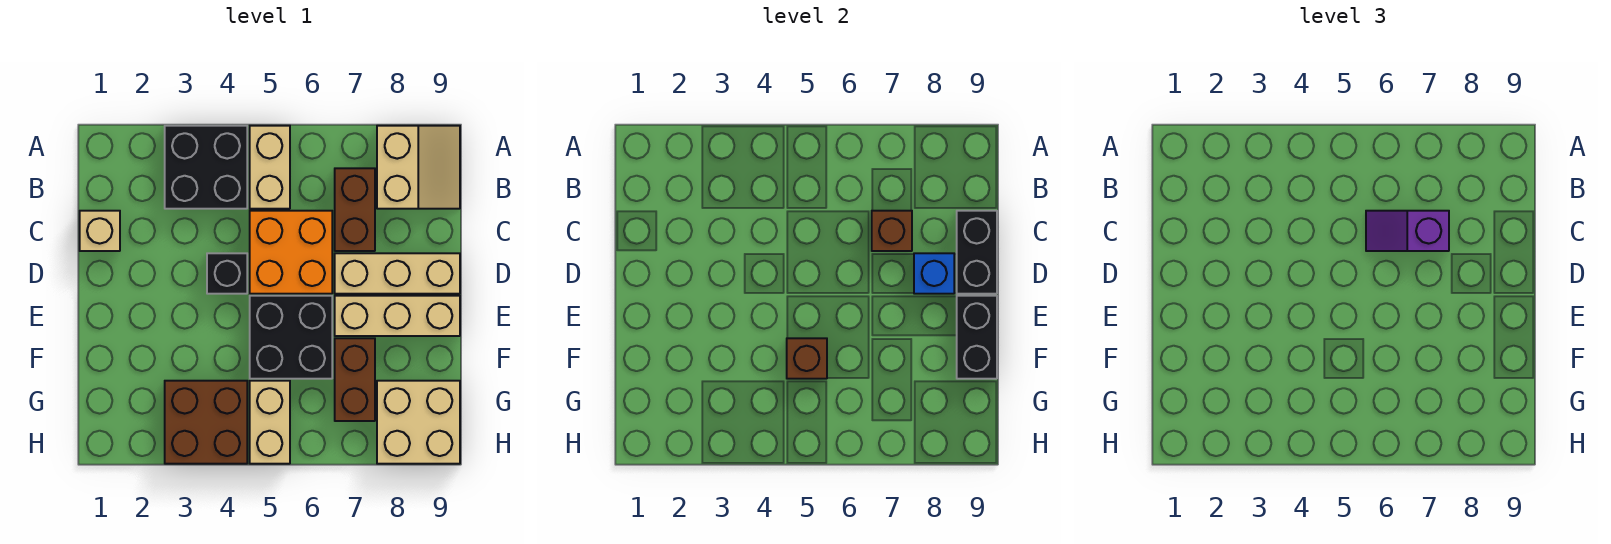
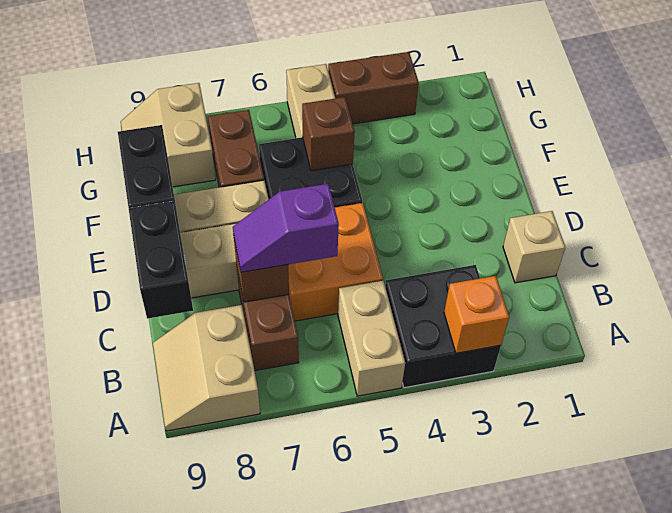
none -> orange 1x1 brick [444,276,509,353]
purple 1x2 slope [1366,211,1449,251] -> purple 1x2 slope turned to [233,184,339,272]
black 1x1 brick [207,253,247,294] -> none
blue 1x1 brick [914,253,954,294] -> none
brown 2x2 brick [165,381,247,464] -> brown 1x2 brick [328,52,419,124]
tan 2x2 brick [377,381,460,464] -> tan 2x2 slope [121,83,216,187]

